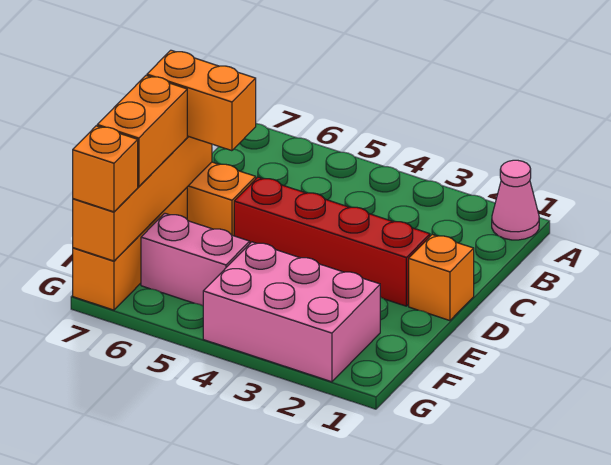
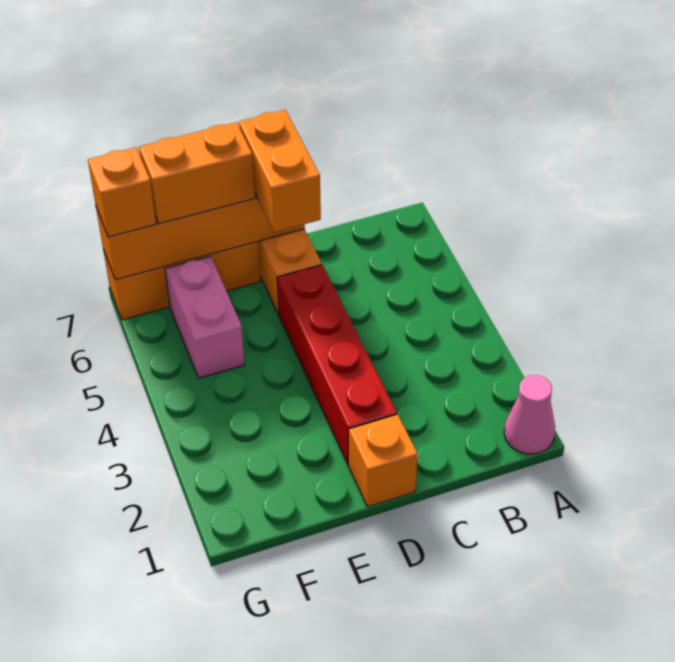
pink 2x3 brick [203,242,380,382] -> none

